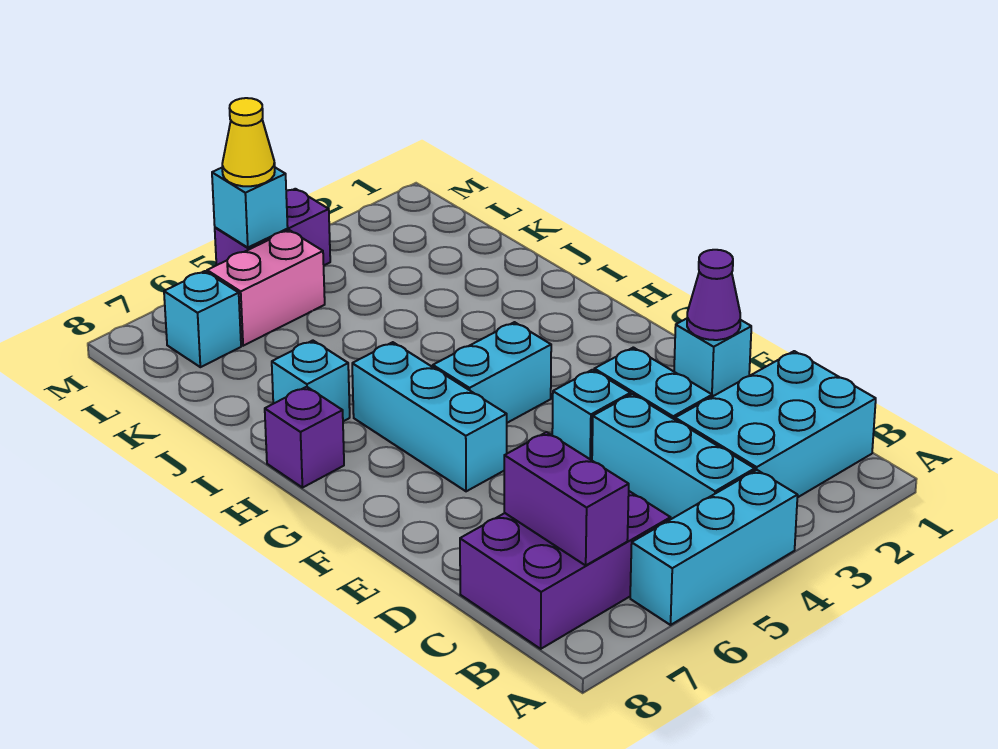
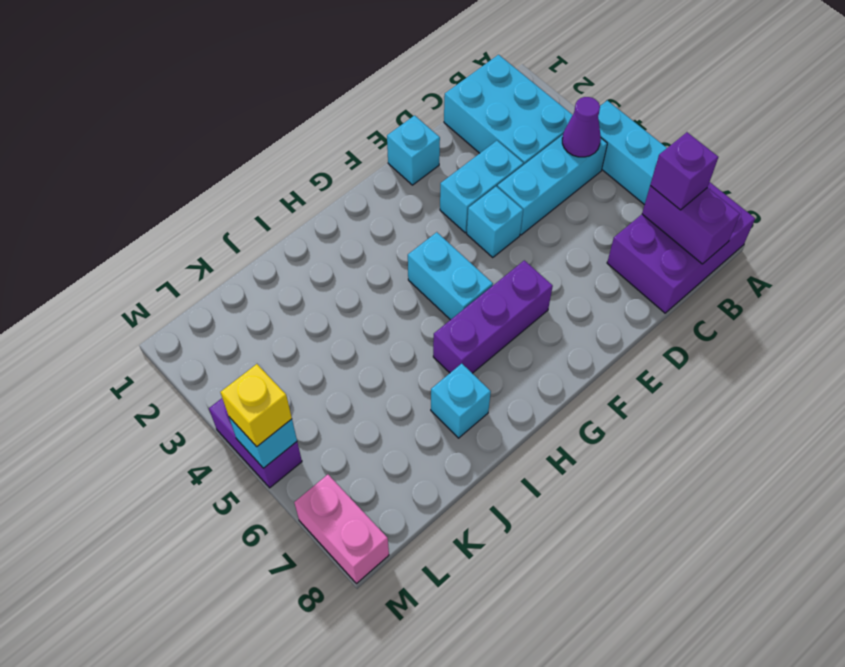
purple 2x3 brick [460,491,671,649] -> purple 2x3 brick turned to [607,182,755,313]
purple 1x2 brick [504,432,629,565] -> purple 1x2 brick turned to [642,186,740,264]
purple 1x1 cone [687,250,740,340] -> purple 1x1 cone moved to [562,97,601,157]
cyan 1x3 brick [352,342,507,491] -> purple 1x3 brick [433,260,553,373]
purple 1x1 brick [265,387,344,488] -> purple 1x1 brick moved to [650,132,718,210]
pink 1x2 brick [207,230,325,346] -> pink 1x2 brick moved to [294,475,389,584]
cyan 1x1 brick [164,271,241,367] -> none
yellow 1x1 cone [222,98,275,186] -> yellow 1x1 brick [221,364,292,447]

